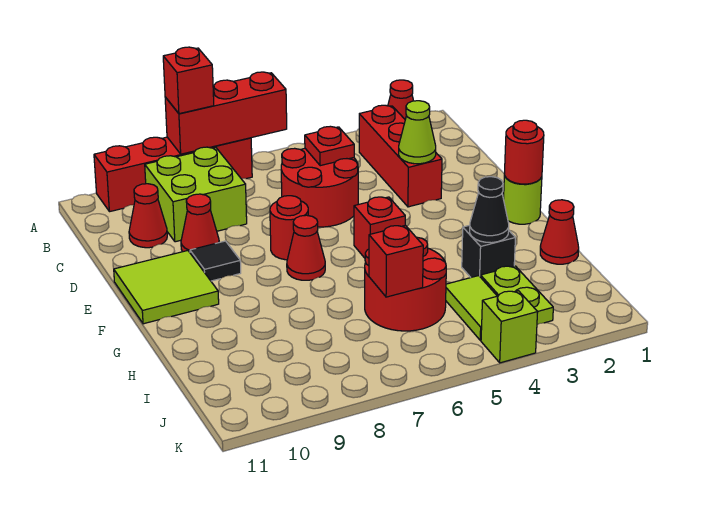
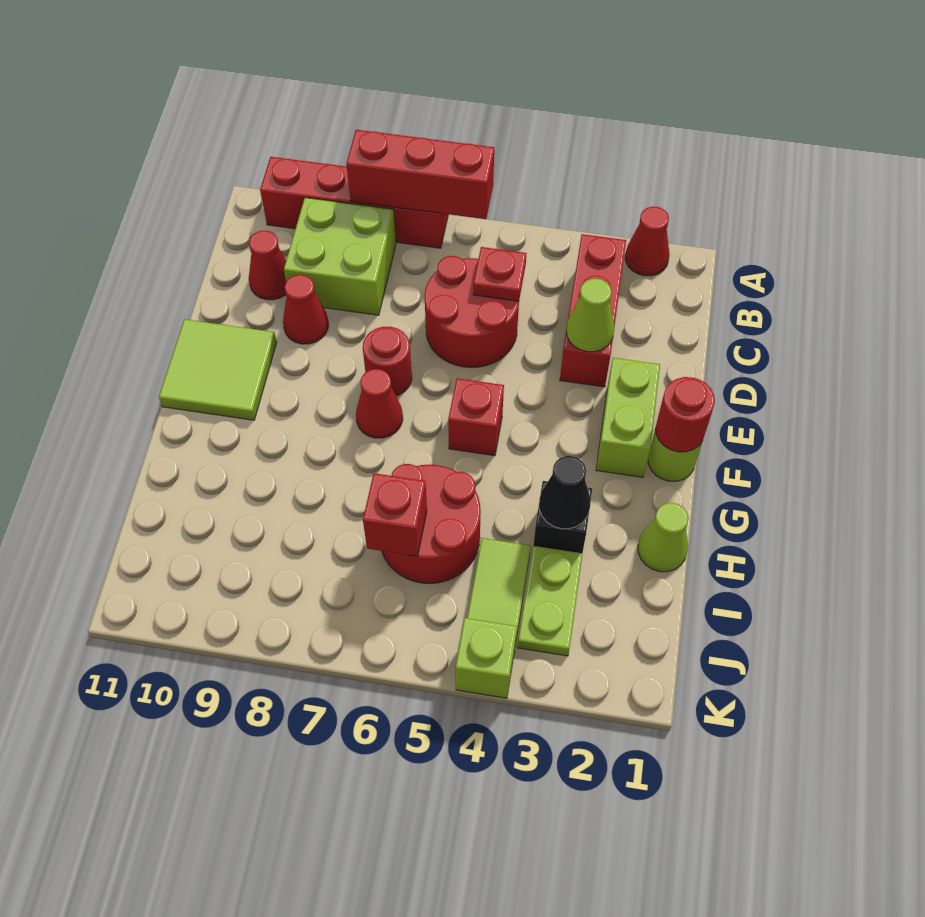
red 1x1 brick [163,47,214,114] -> none
none -> lime 1x2 brick [596,358,660,477]
black 1x1 tile [190,241,241,281] -> none
red 1x1 cone [540,200,579,264] -> lime 1x1 cone [638,503,688,572]

